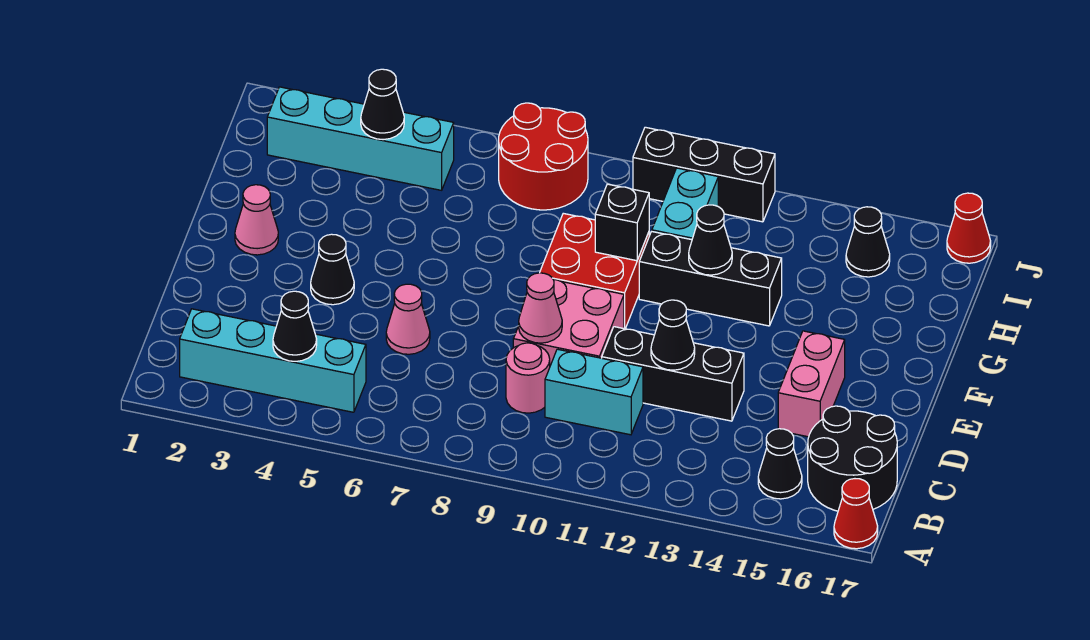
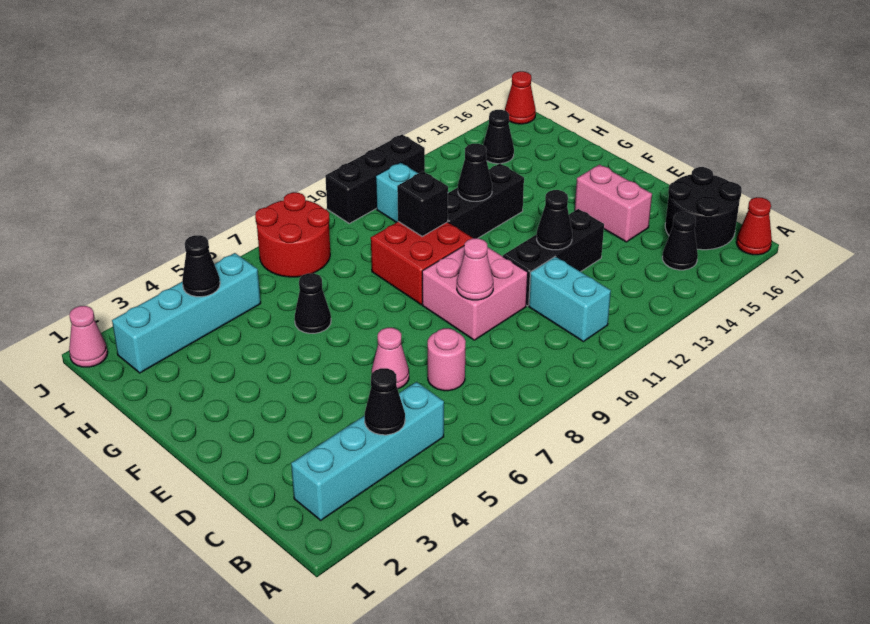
pink 1x1 round brick [506,343,550,413] -> pink 1x1 round brick moved to [428,328,466,391]
cyan 1x2 brick [545,349,643,435] -> cyan 1x2 brick turned to [529,257,611,341]
black 1x1 cone [311,234,354,305] -> black 1x1 cone moved to [295,273,331,333]
pink 1x1 cone [235,185,278,255] -> pink 1x1 cone moved to [69,306,108,367]

